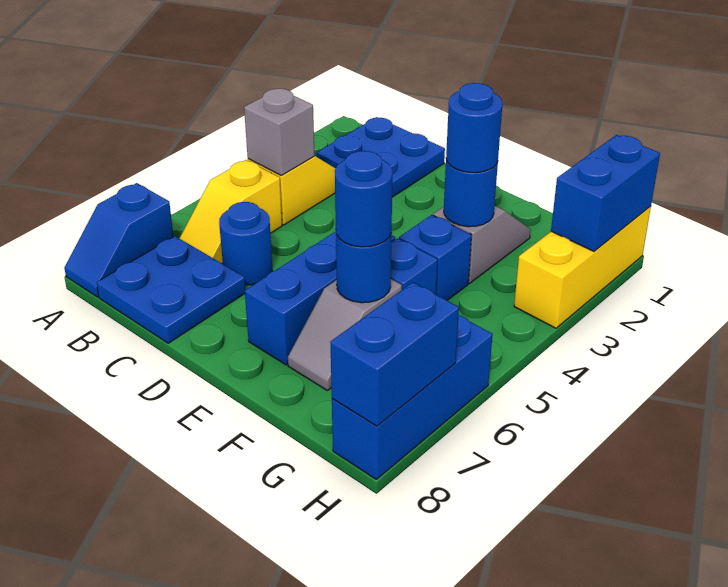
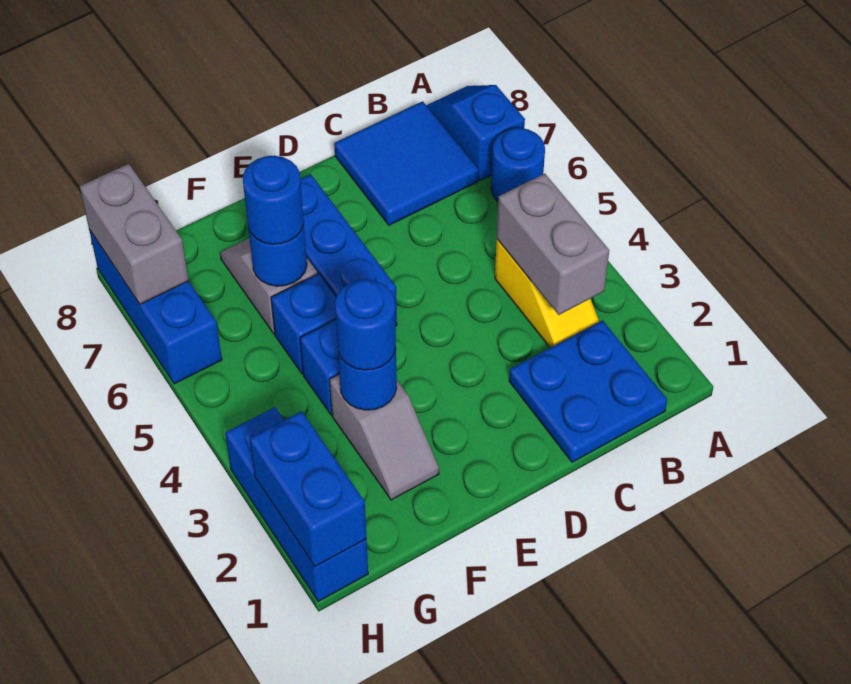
grey 1x1 brick [244,89,315,175] -> grey 1x2 brick [497,174,609,315]
yellow 1x2 slope [179,160,282,263] -> none
blue 2x2 plate [97,236,246,343] -> blue 2x2 tile [334,101,478,225]
blue 1x1 round brick [219,202,272,285] -> blue 1x1 round brick moved to [491,128,545,202]
yellow 1x3 brick [514,206,651,328] -> blue 1x3 brick [225,407,368,601]
blue 1x2 brick [330,282,459,426] -> grey 1x2 brick [80,164,189,304]

